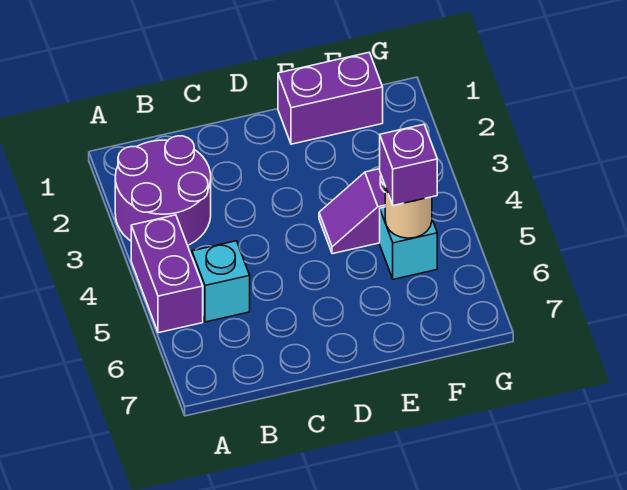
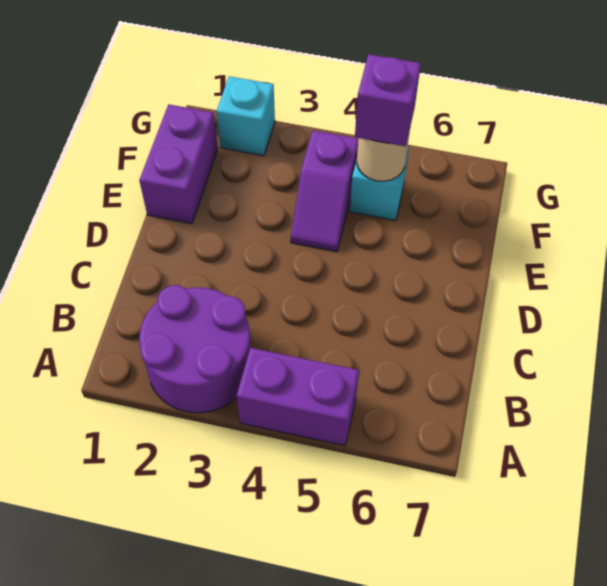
cyan 1x1 brick [192,241,250,322] -> cyan 1x1 brick moved to [217,76,275,156]

